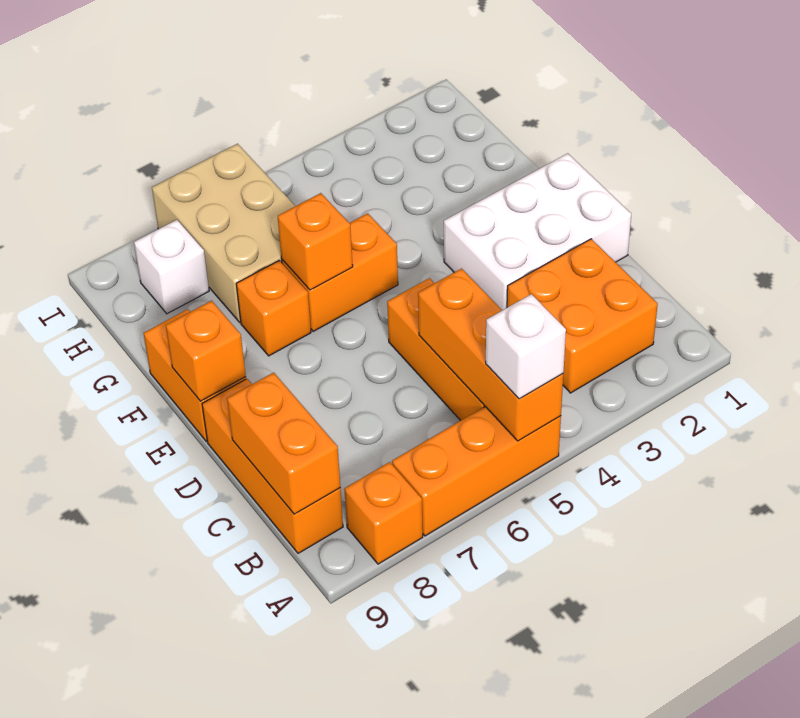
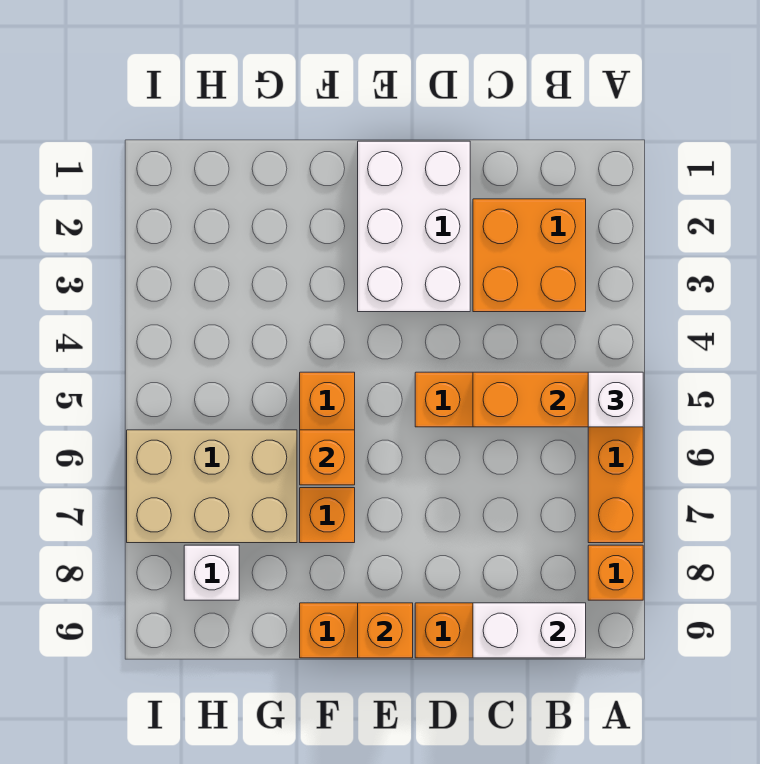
orange 1x2 brick [227,372,340,514] -> white 1x2 brick [473,603,586,658]

